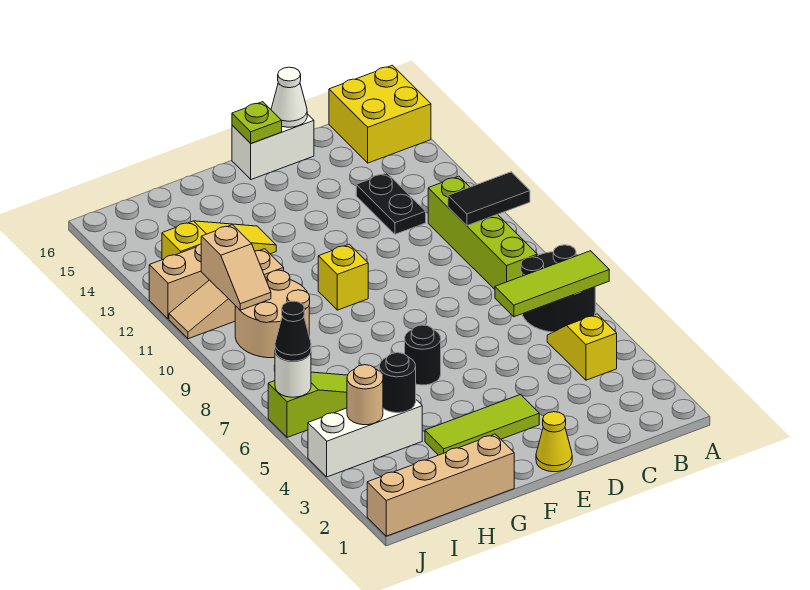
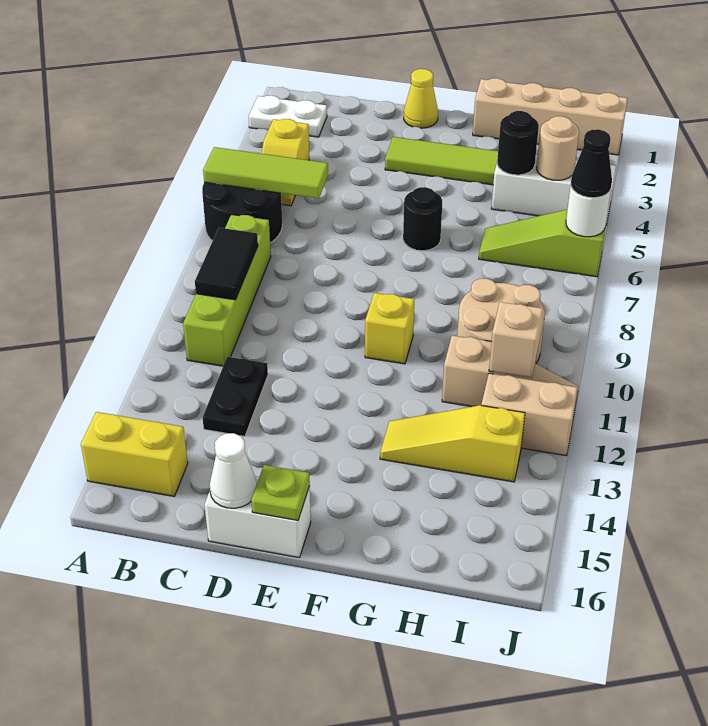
none -> white 1x2 plate [249,96,327,137]
black 1x2 tile [448,172,530,226] -> black 1x2 tile turned to [195,228,258,300]
yellow 2x2 brick [329,65,431,163] -> yellow 1x2 brick [81,412,188,496]

